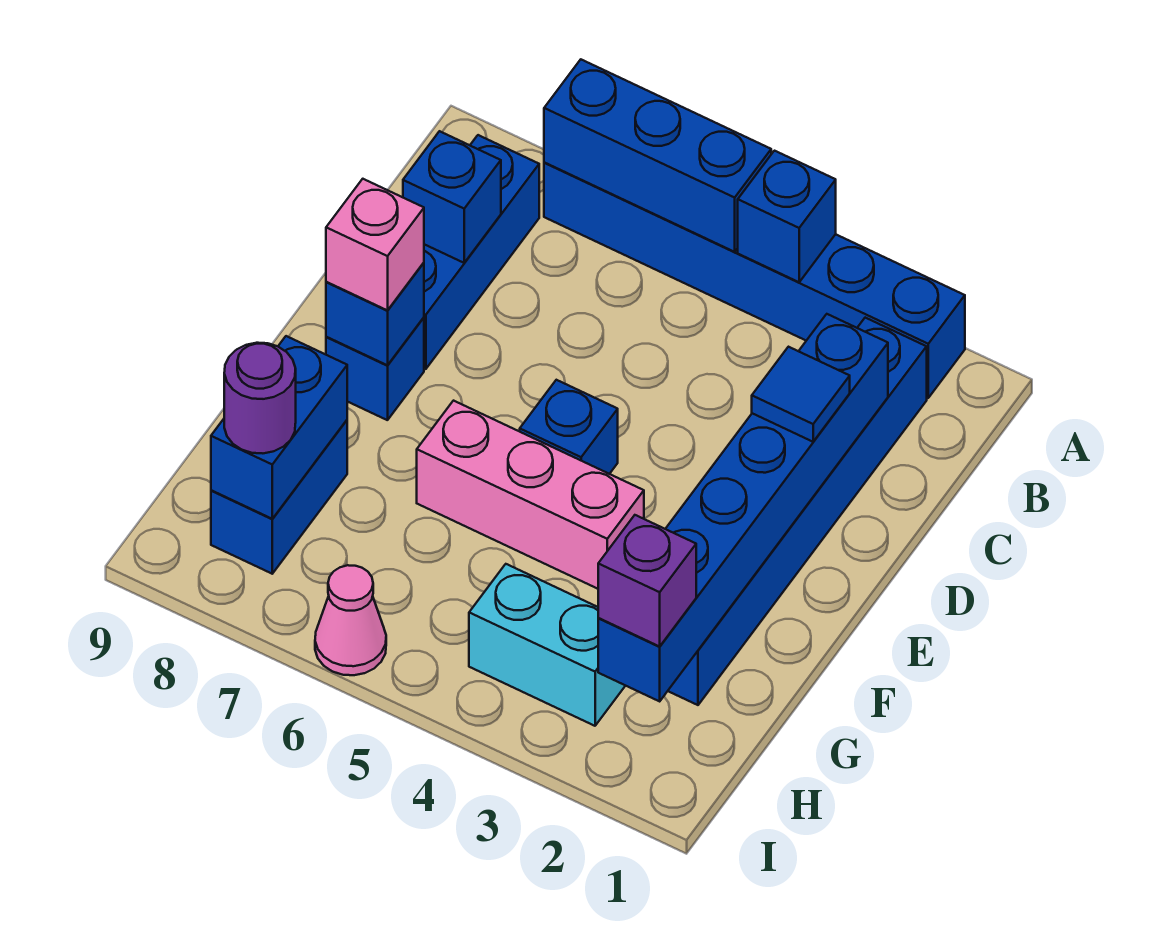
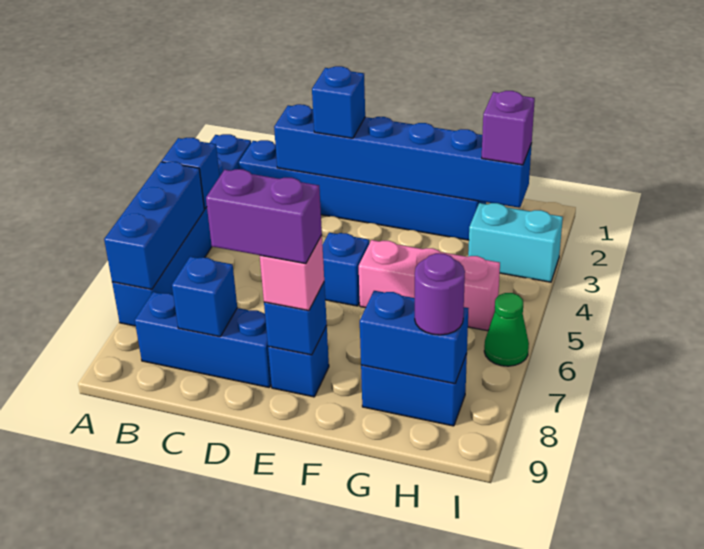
blue 1x1 tile [752,347,850,442] -> blue 1x1 brick [312,66,365,138]
none -> purple 1x2 brick [206,169,322,264]
pink 1x3 brick [417,401,644,589] -> pink 1x3 brick turned to [359,240,500,331]
cyan 1x2 brick [469,564,625,726] -> cyan 1x2 brick turned to [468,203,563,282]
pink 1x1 cone [315,565,386,675] -> green 1x1 cone [484,293,529,366]

